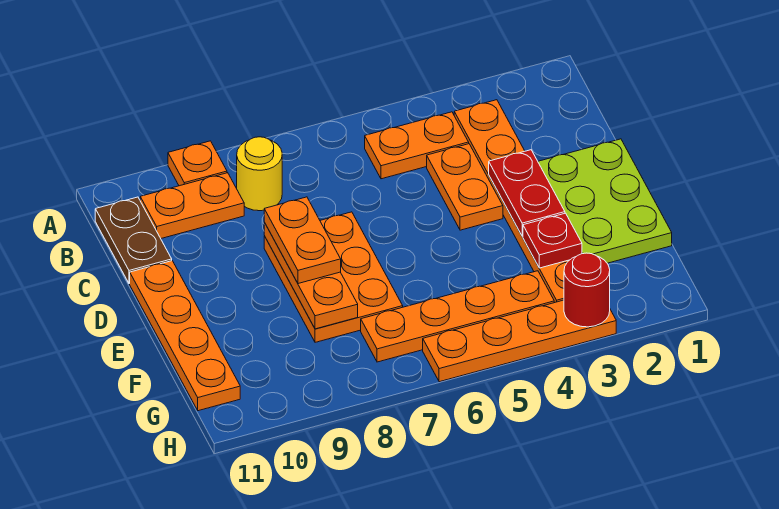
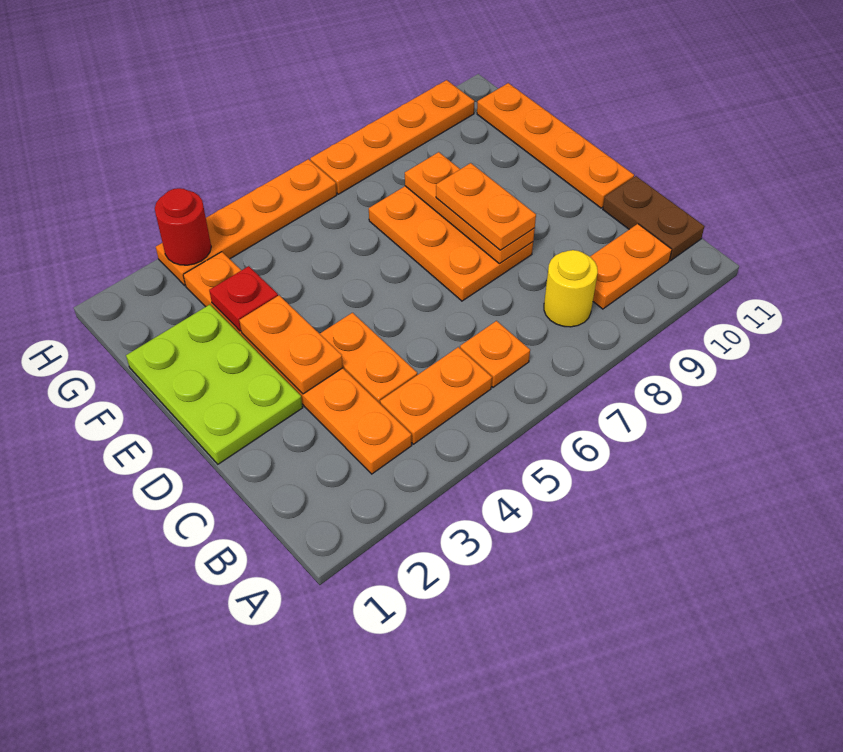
orange 1x1 plate [168,141,227,186] -> orange 1x1 plate moved to [460,321,530,387]
red 1x2 plate [489,150,565,236] -> orange 1x2 plate [239,295,343,394]
orange 1x4 plate [361,271,554,362] -> orange 1x4 plate moved to [310,80,474,194]

